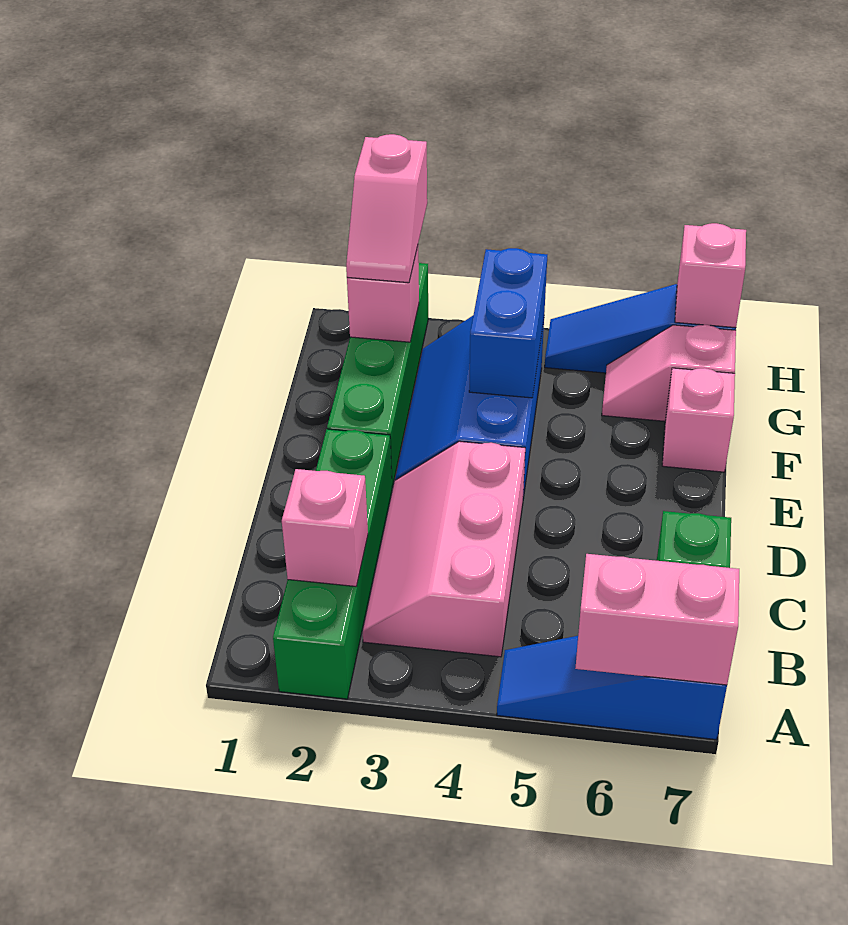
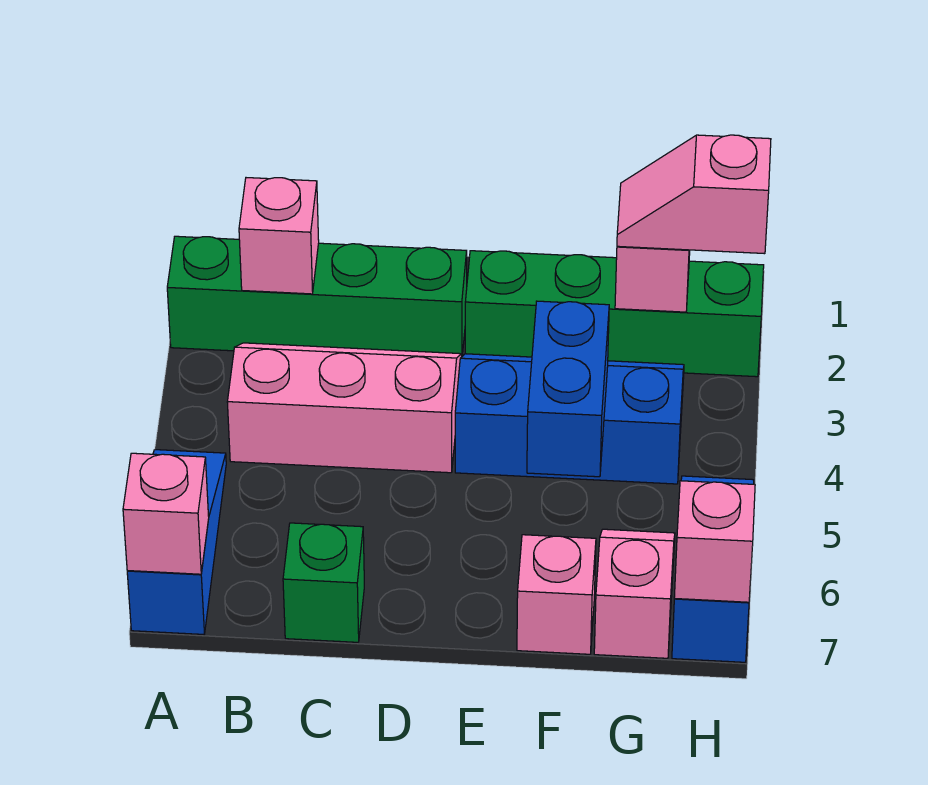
pink 1x2 brick [575,554,739,685] -> pink 1x1 brick [123,453,209,574]
blue 1x2 brick [469,248,547,398] -> blue 1x2 brick turned to [527,301,609,477]

